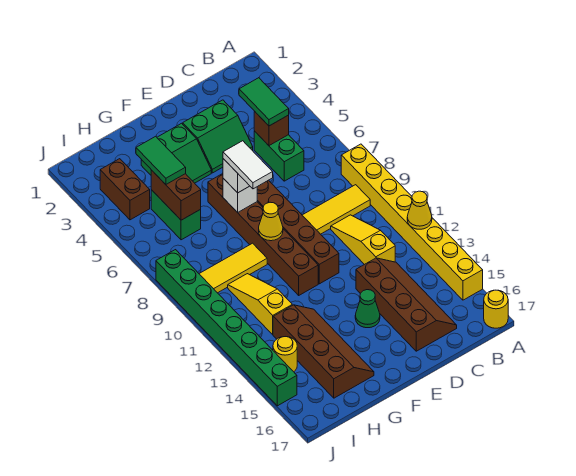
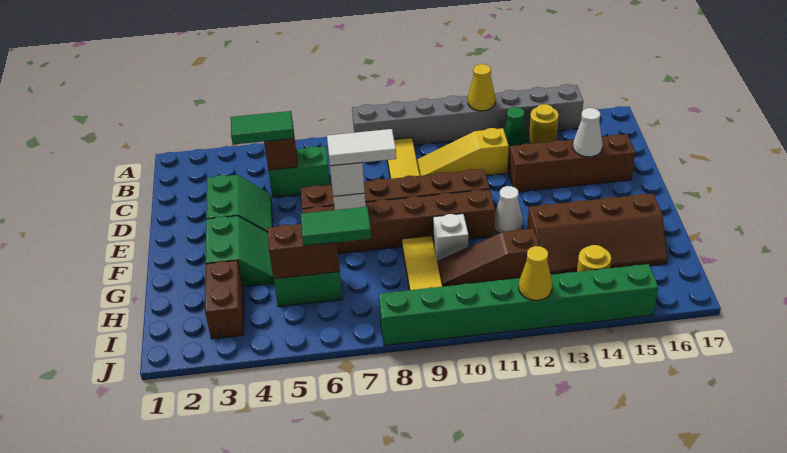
yellow 1x8 brick [341,144,483,300] -> grey 1x8 brick [352,84,583,145]
yellow 1x1 round brick [484,290,508,328] -> yellow 1x1 round brick moved to [529,104,559,144]
none -> white 1x1 cone [573,108,603,157]
green 1x1 cone [355,290,380,328] -> green 1x1 cone moved to [504,107,528,147]
yellow 1x1 cone [259,202,283,241] -> yellow 1x1 cone moved to [519,246,552,300]
none -> white 1x1 cone [494,186,523,233]
none -> white 1x1 brick [433,214,468,263]
brown 2x4 slope [273,305,374,398] -> brown 2x4 slope turned to [527,194,668,275]
green 1x2 tile [136,136,186,184] -> green 1x2 tile moved to [301,207,371,246]
yellow 1x3 slope [228,274,292,335] -> brown 1x3 slope [438,229,539,287]
brown 1x2 brick [100,159,150,220] -> brown 1x2 brick turned to [205,260,244,339]

